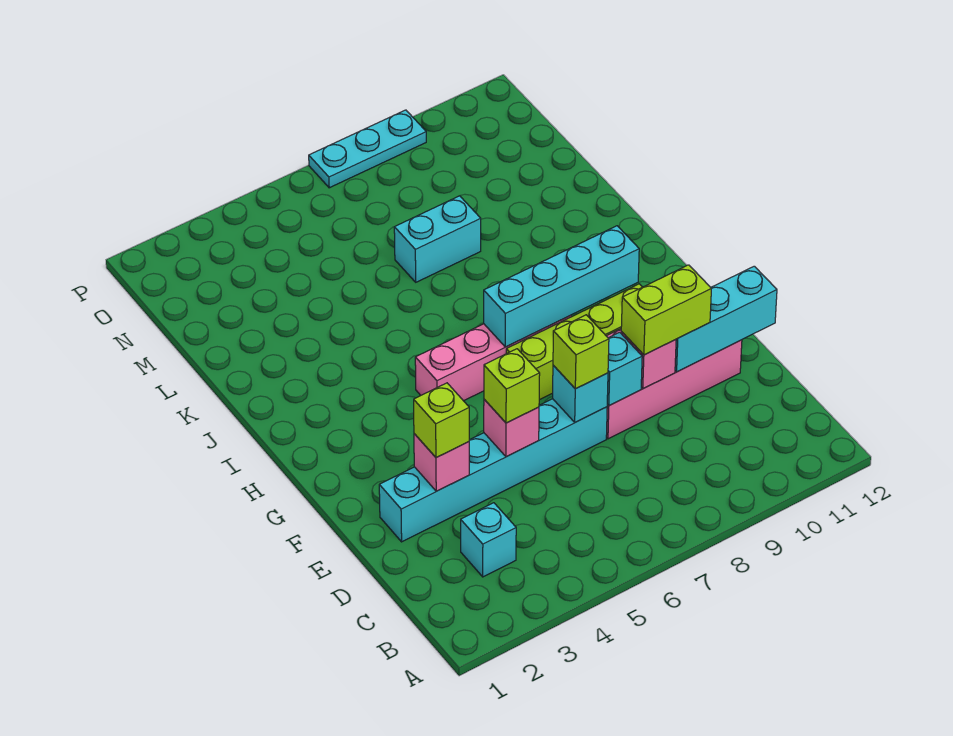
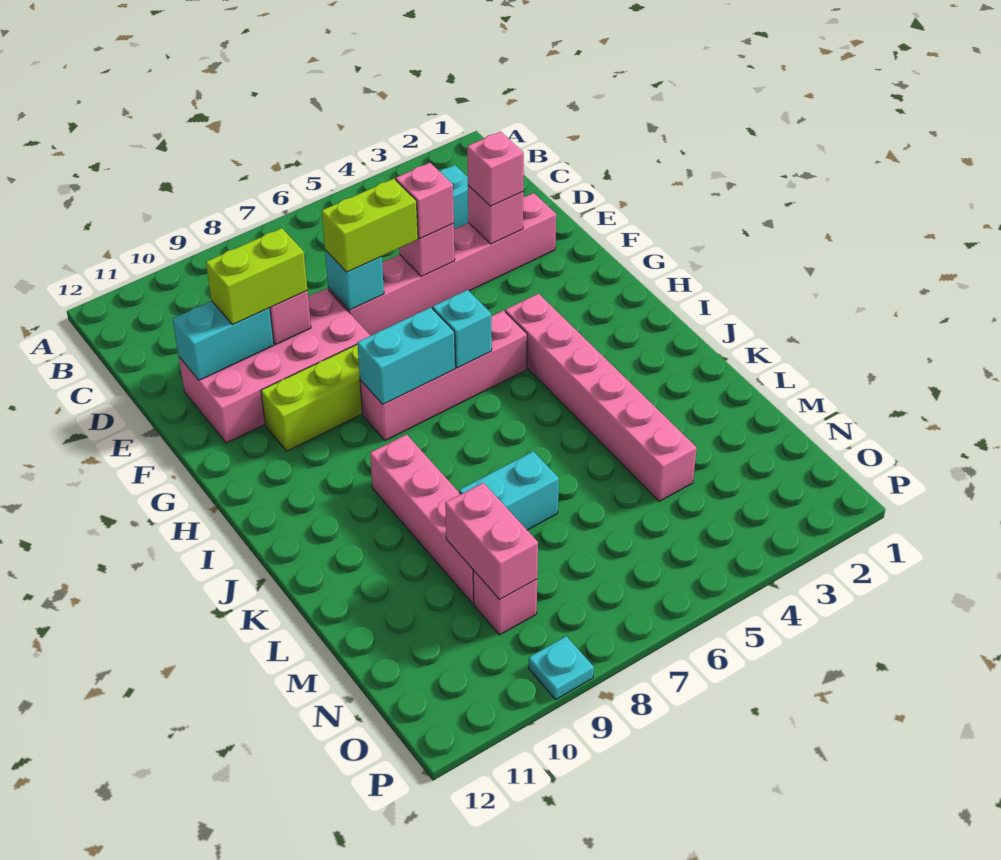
cyan 1x6 brick [379,399,607,542] -> pink 1x6 brick [328,193,556,336]
lime 1x1 brick [414,383,469,458] -> pink 1x1 brick [467,131,524,206]
lime 1x1 brick [484,349,540,423] -> pink 1x1 brick [396,163,454,239]
lime 1x1 brick [553,315,609,389] -> lime 1x2 brick [322,179,418,272]
cyan 1x1 brick [607,332,642,406] -> cyan 1x1 brick moved to [432,290,492,368]
cyan 1x3 brick [675,266,777,372] -> cyan 1x2 brick [173,301,274,380]
none -> pink 1x6 brick [505,294,697,501]
cyan 1x4 brick [484,226,639,347] -> cyan 1x2 brick [357,307,455,404]
none -> pink 1x4 brick [370,435,474,604]
none -> pink 1x2 brick [445,483,538,600]
none -> pink 1x1 brick [473,570,537,635]
cyan 1x3 plate [309,110,426,188] -> cyan 1x1 plate [529,636,594,699]

